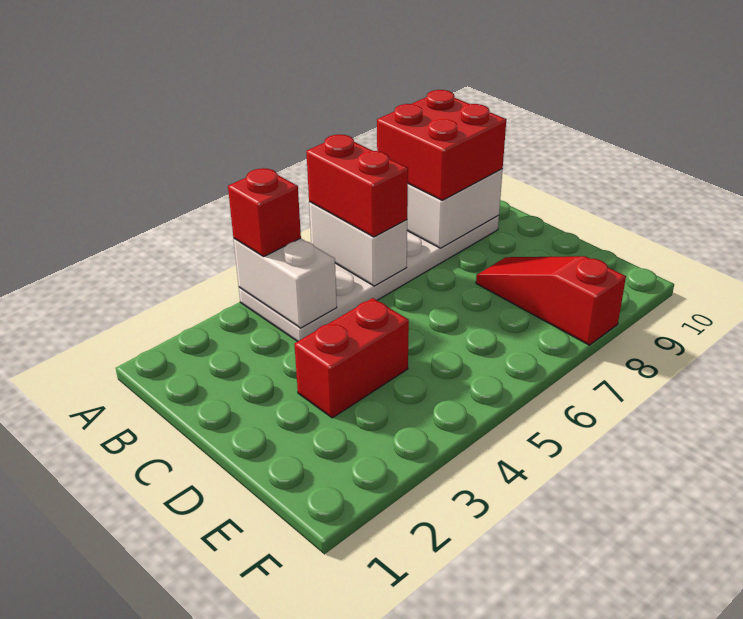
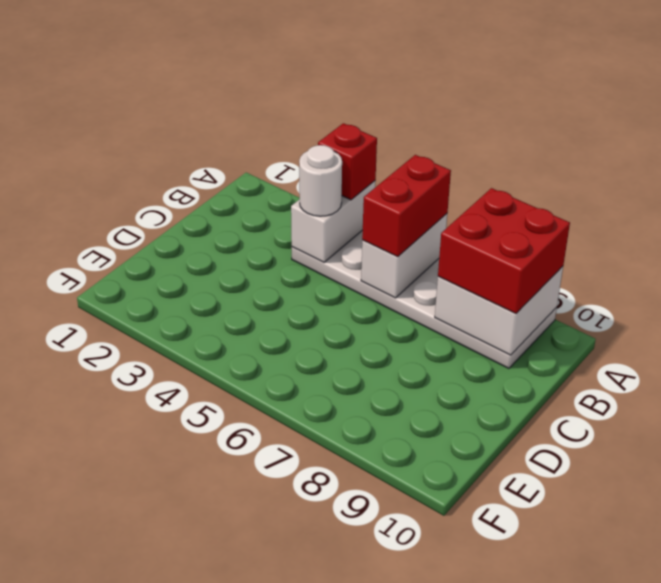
none -> white 1x1 round brick [299,145,342,216]
red 1x2 brick [294,298,409,418] -> none
red 1x3 slope [476,256,626,345] -> none

